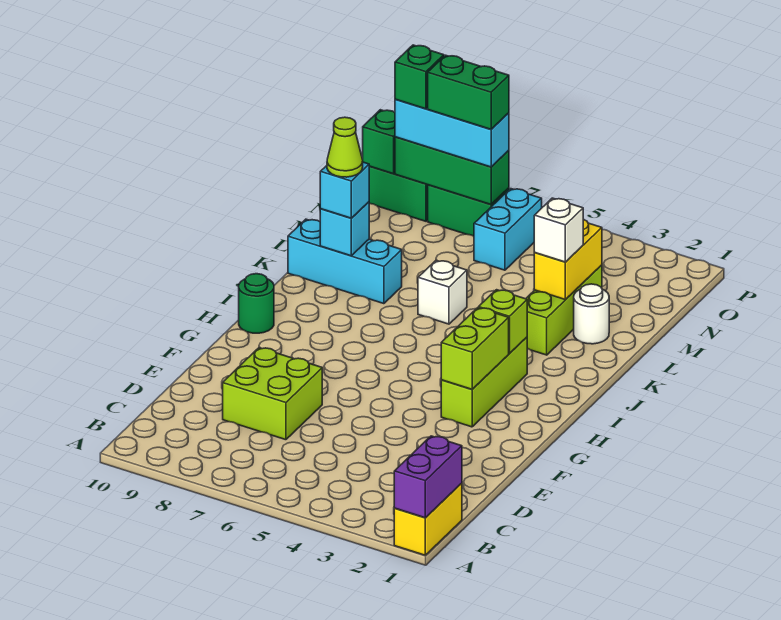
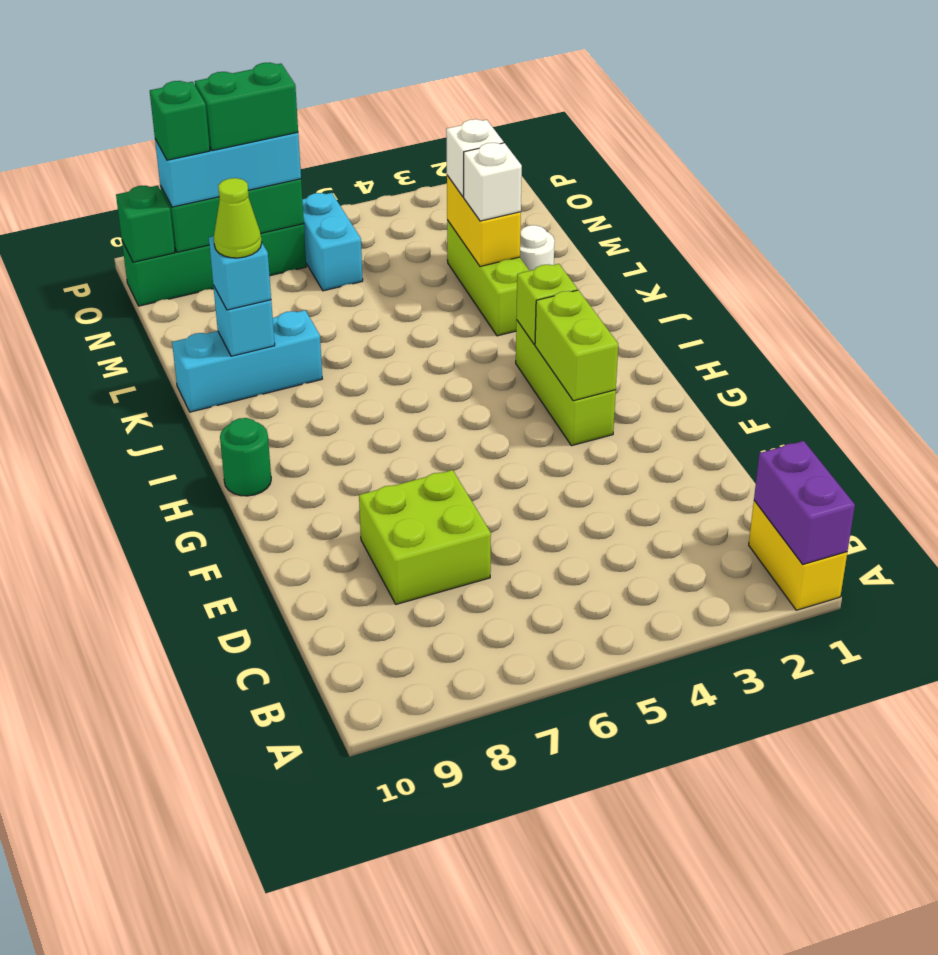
white 1x1 brick [418,260,467,324] -> white 1x1 brick moved to [446,119,504,197]

